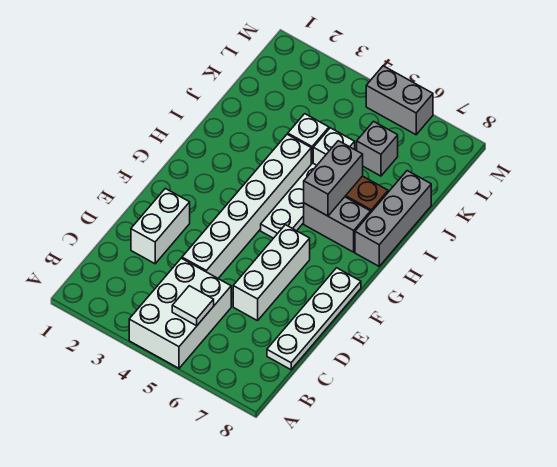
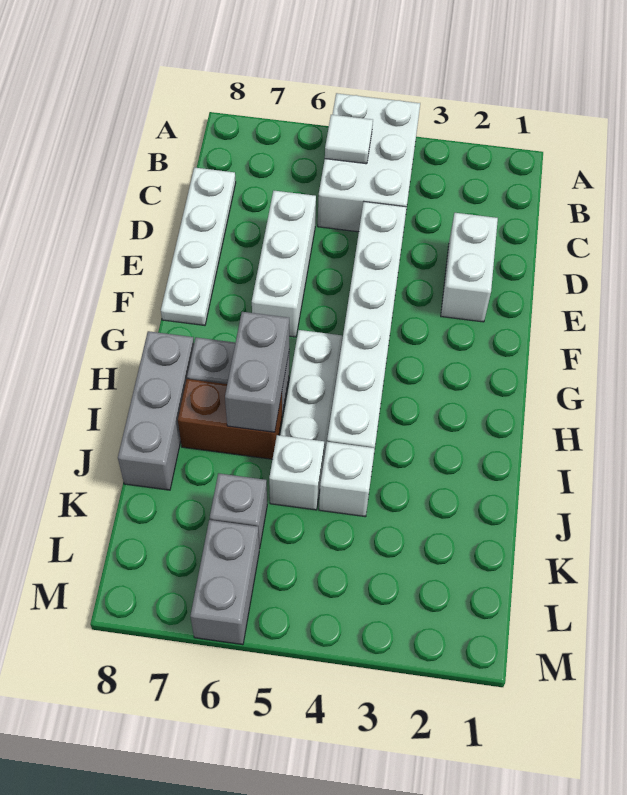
grey 1x2 brick [366,66,433,135] -> grey 1x2 brick turned to [190,520,260,645]

